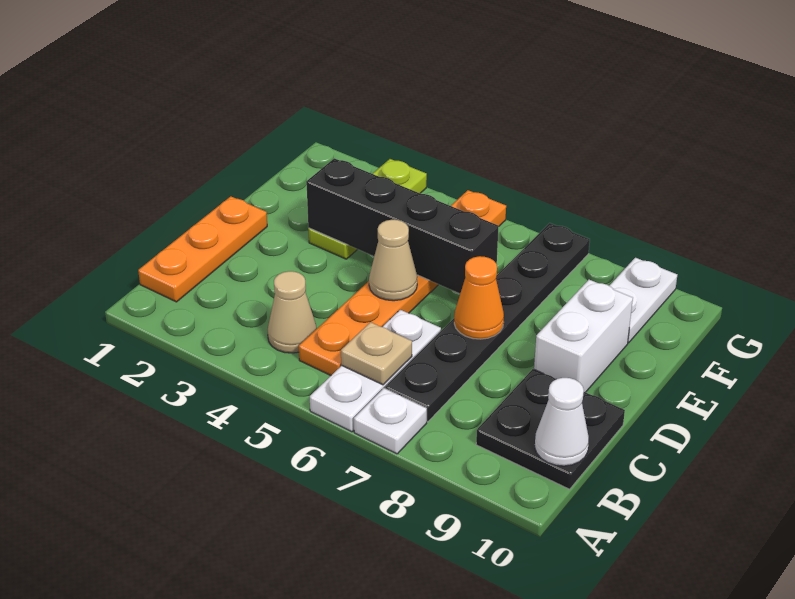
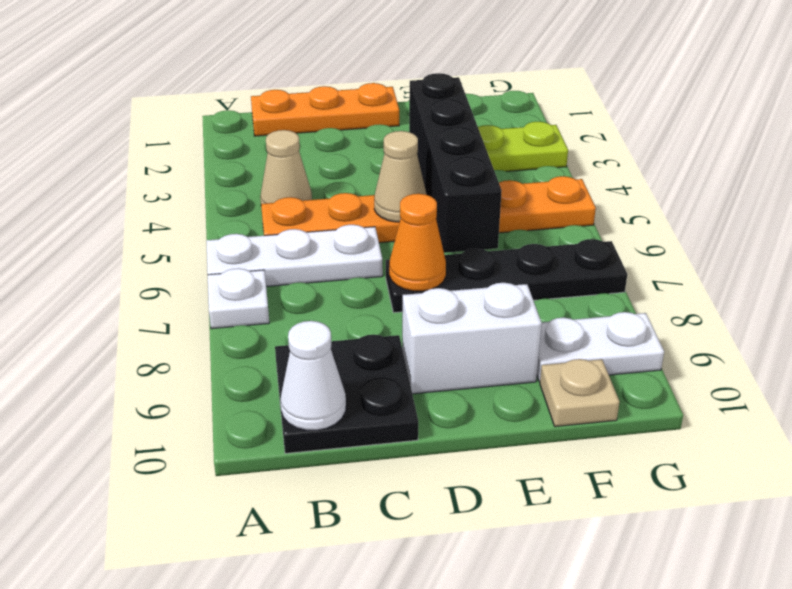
tan 1x1 plate [341,322,412,385] -> tan 1x1 plate moved to [540,359,620,427]
black 1x6 plate [385,223,590,422] -> black 1x4 plate [386,239,627,313]

